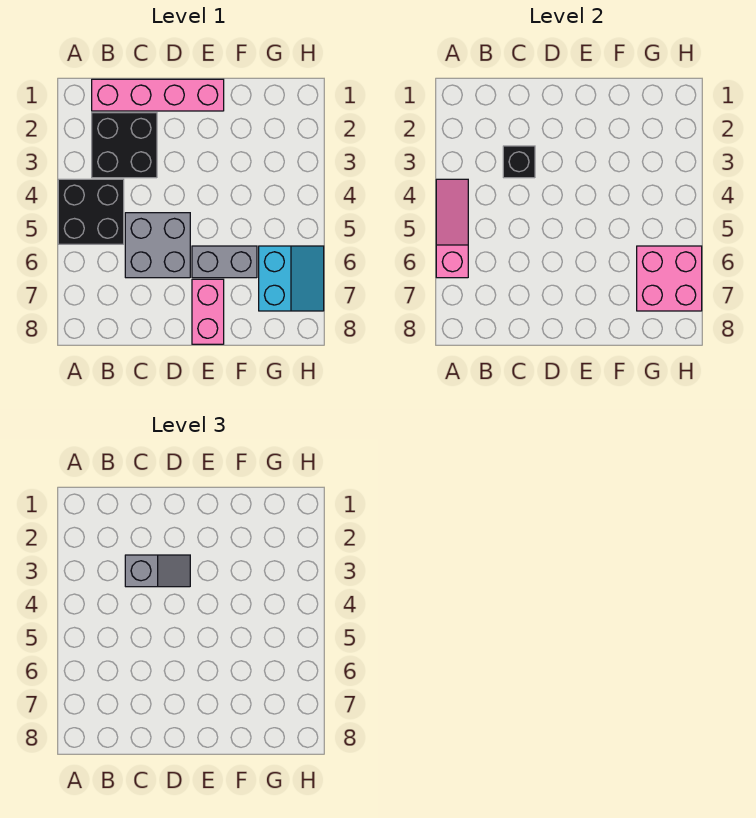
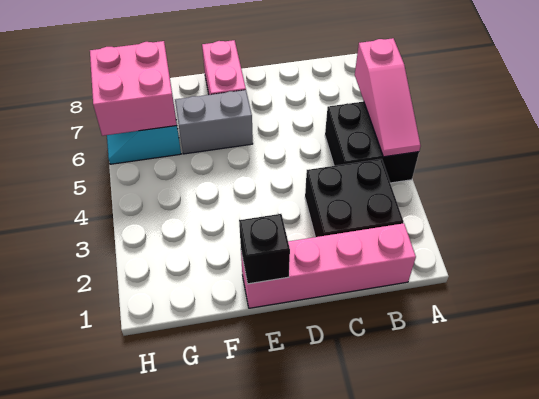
black 1x1 brick [503,146,535,178] -> black 1x1 brick moved to [239,214,290,284]
grey 1x2 slope [125,555,190,587] -> none
grey 2x2 brick [125,213,190,278] -> none

